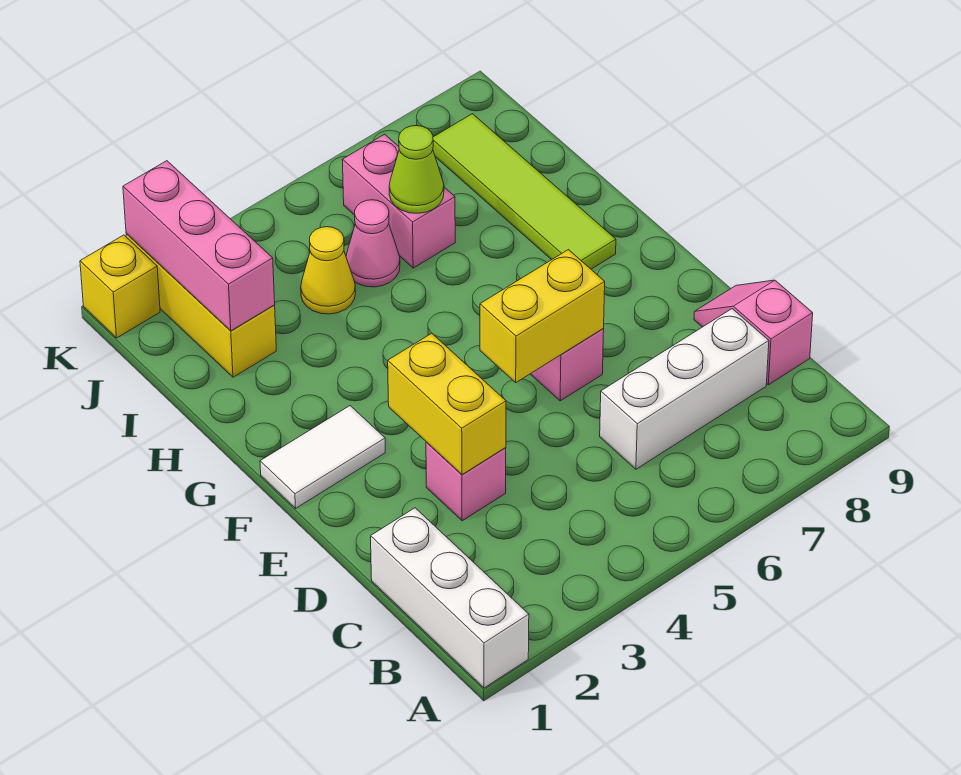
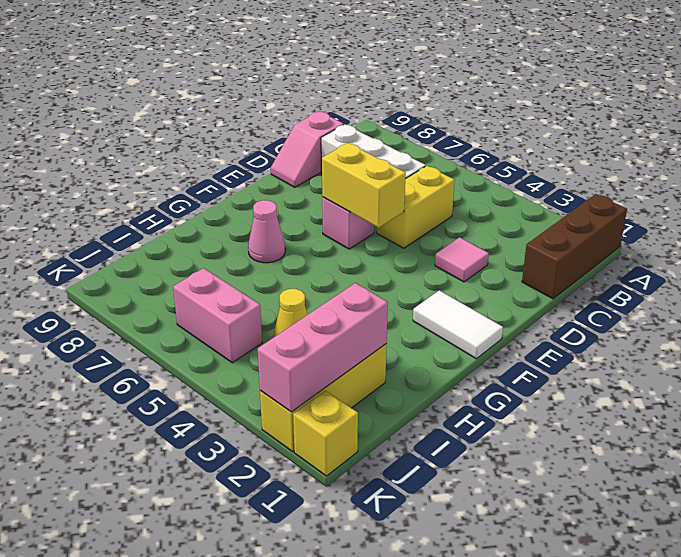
white 1x3 brick [371,508,529,688] -> brown 1x3 brick [522,194,627,299]
pink 1x1 brick [426,442,506,521] -> pink 1x1 tile [435,237,489,282]
yellow 1x2 brick [388,333,506,475] -> yellow 1x2 brick moved to [377,166,455,248]
lime 1x4 tile [433,114,616,269] -> none
pink 1x1 cone [346,200,400,287] -> pink 1x1 cone moved to [248,200,285,263]
pink 1x2 brick [342,134,455,268] -> pink 1x2 brick turned to [173,268,262,363]
lime 1x1 cone [389,125,444,213] -> none

